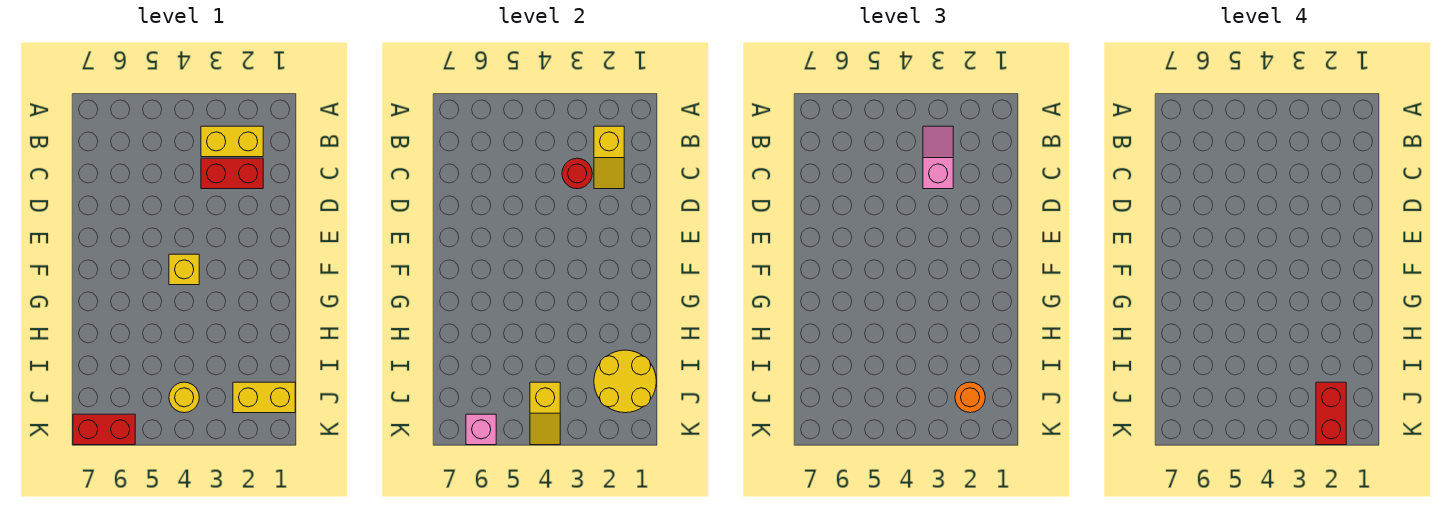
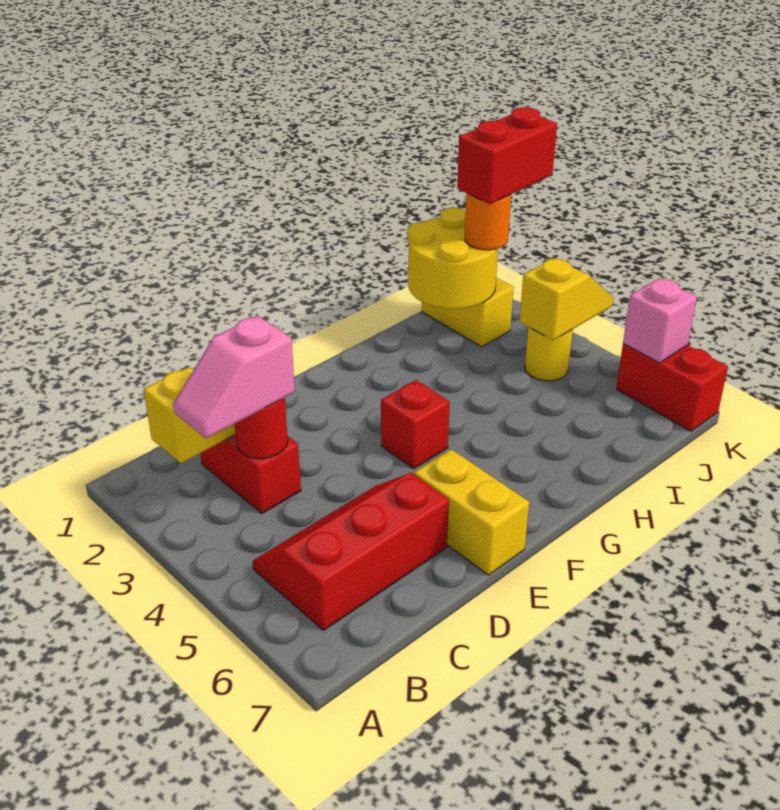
yellow 1x2 brick [201,126,263,157] -> yellow 1x2 brick moved to [414,449,529,575]
none -> red 2x3 slope [253,473,449,631]
yellow 1x1 brick [169,254,199,285] -> red 1x1 brick [381,380,450,469]

